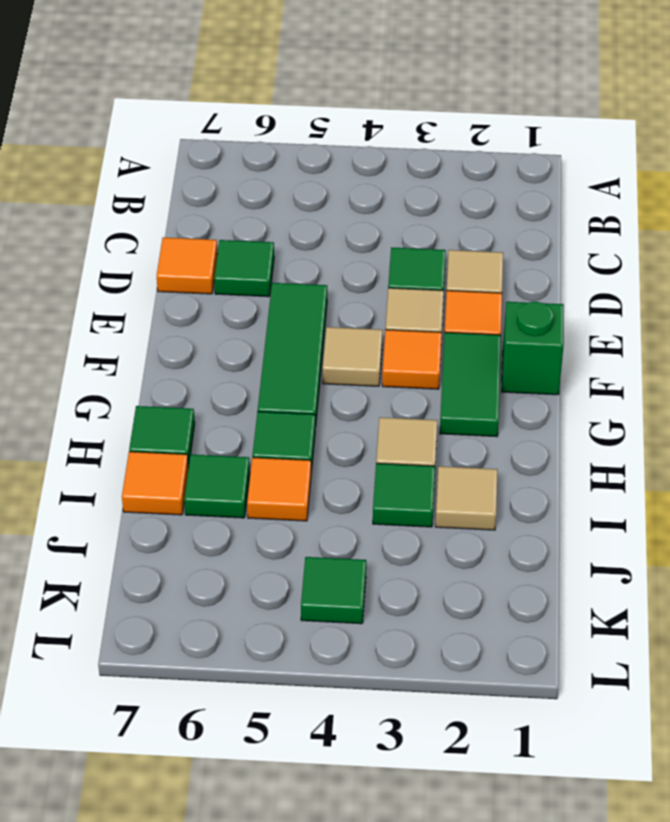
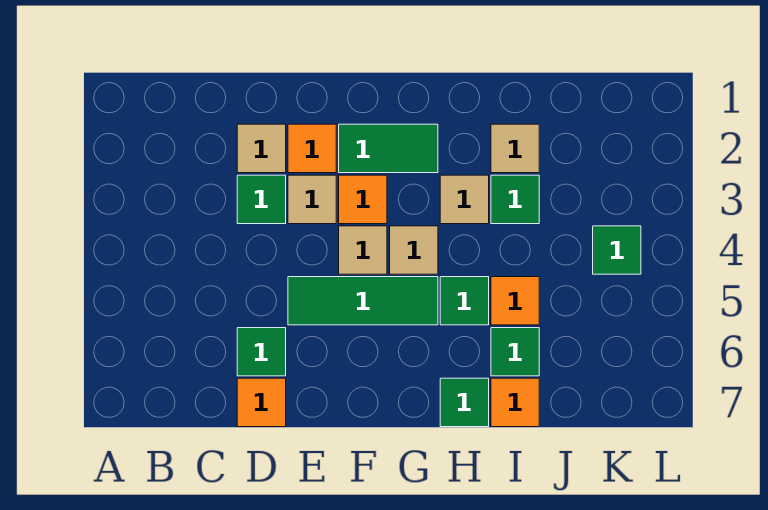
green 1x1 brick [502,301,564,395] -> none
none -> tan 1x1 tile [390,226,438,274]

